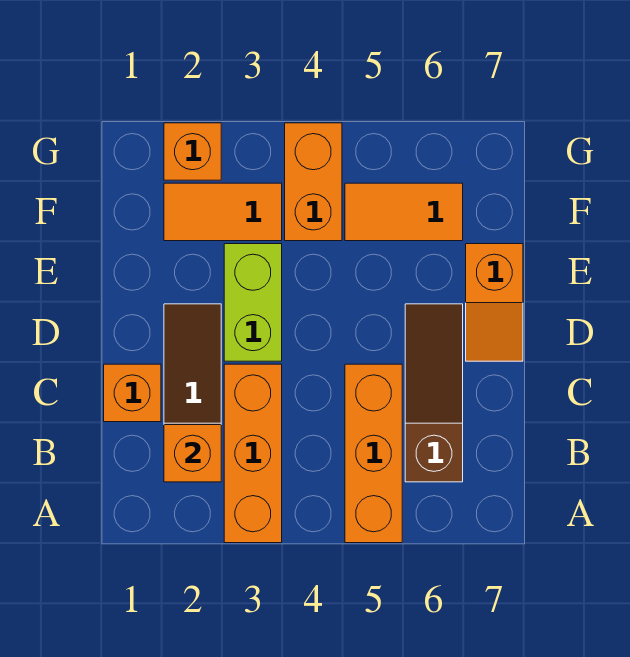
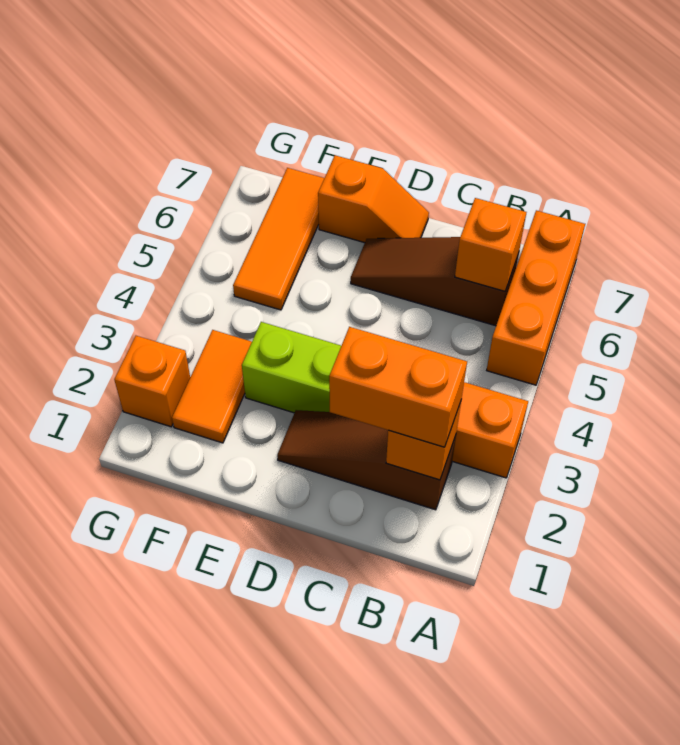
orange 1x3 brick [345,364,402,543] -> orange 1x3 brick turned to [487,210,585,385]
orange 1x1 brick [104,364,161,422] -> orange 1x1 brick moved to [455,198,526,291]
orange 1x2 brick [285,123,342,241] -> orange 1x2 brick moved to [329,327,467,447]
orange 1x2 tile [345,183,463,241] -> orange 1x3 tile [233,168,324,310]

